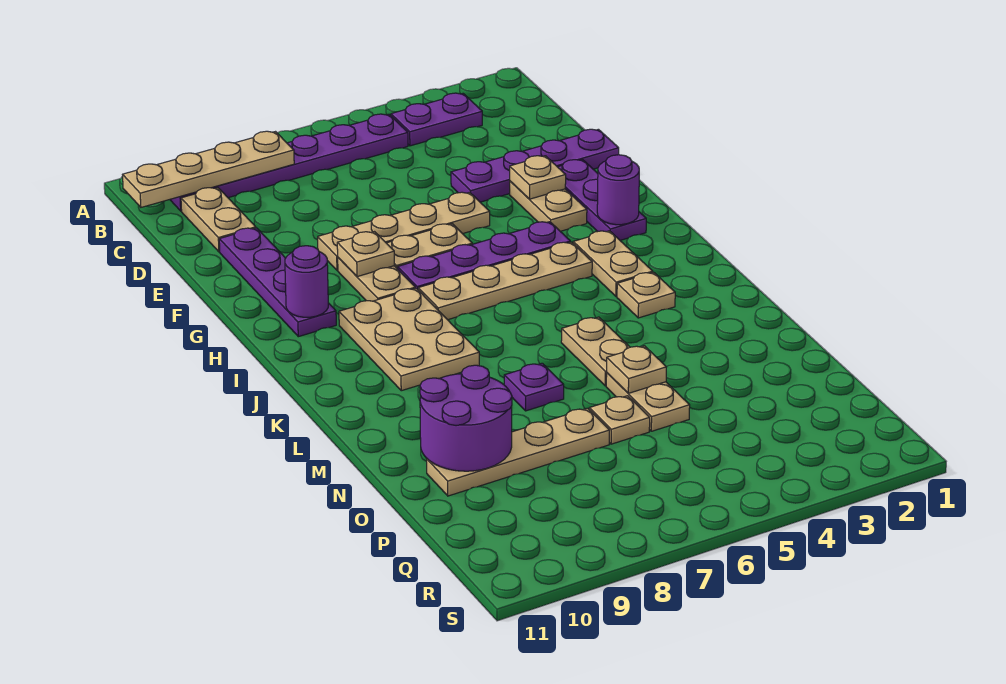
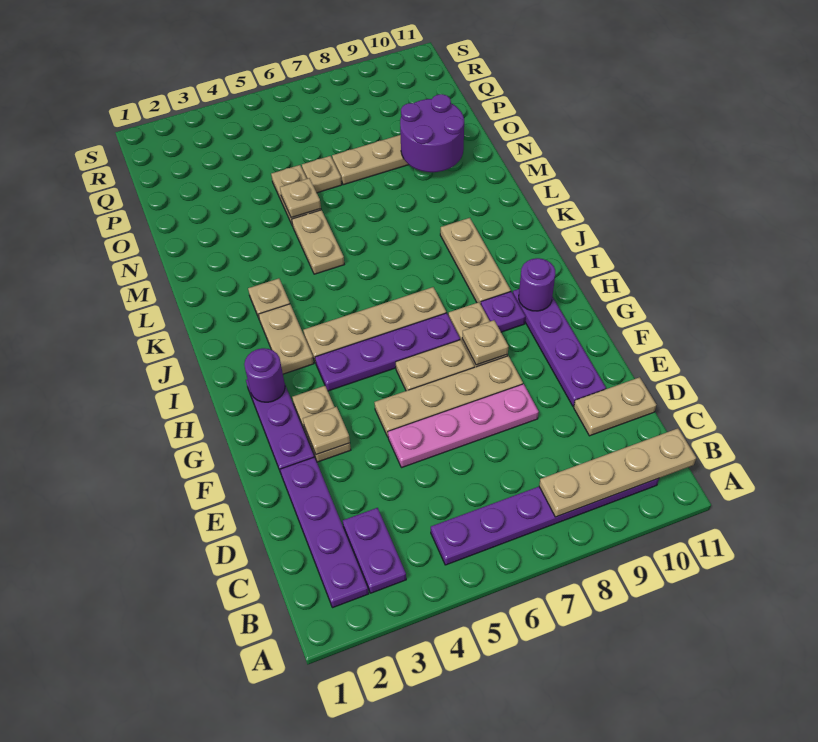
purple 1x2 plate [391,93,482,146] -> purple 1x2 plate turned to [343,508,406,593]
tan 1x2 plate [181,188,256,252] -> tan 1x2 plate turned to [574,377,656,436]
purple 1x4 plate [451,129,619,202] -> purple 1x4 plate turned to [280,457,369,608]
none -> pink 1x4 plate [388,384,539,468]
tan 2x3 plate [339,288,479,391] -> tan 1x3 plate [440,218,511,304]
purple 1x1 plate [504,363,564,411] -> purple 1x1 plate moved to [481,292,525,332]

